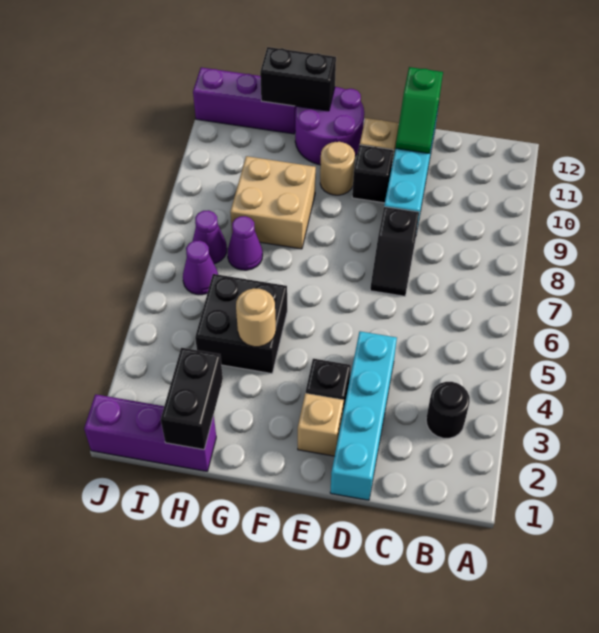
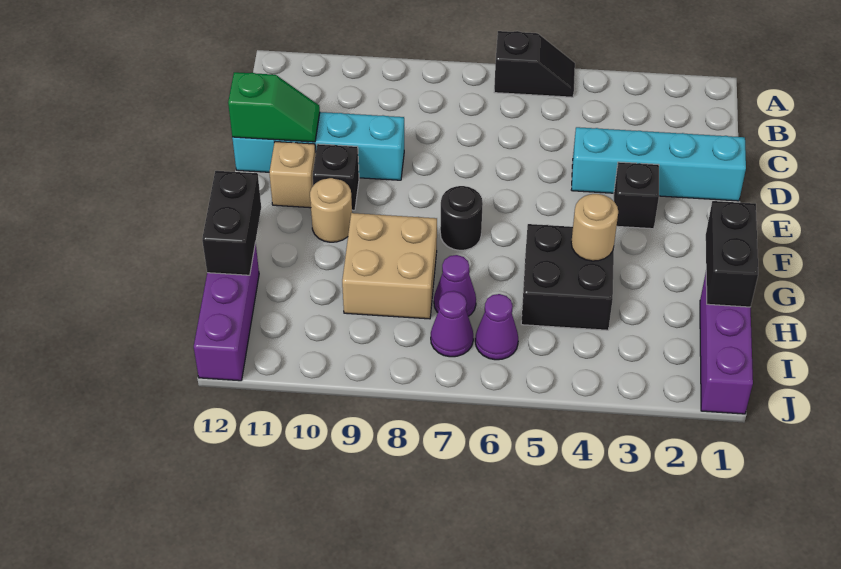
black 1x1 round brick [426,382,470,438] -> black 1x1 round brick moved to [440,186,483,250]
black 1x2 slope [370,207,419,296] -> black 1x2 slope moved to [494,31,575,97]
tan 1x1 brick [298,393,344,456] -> none
purple 2x2 round brick [295,87,364,165] -> none
black 1x2 brick [161,348,223,450] -> black 1x2 brick turned to [706,201,758,307]

